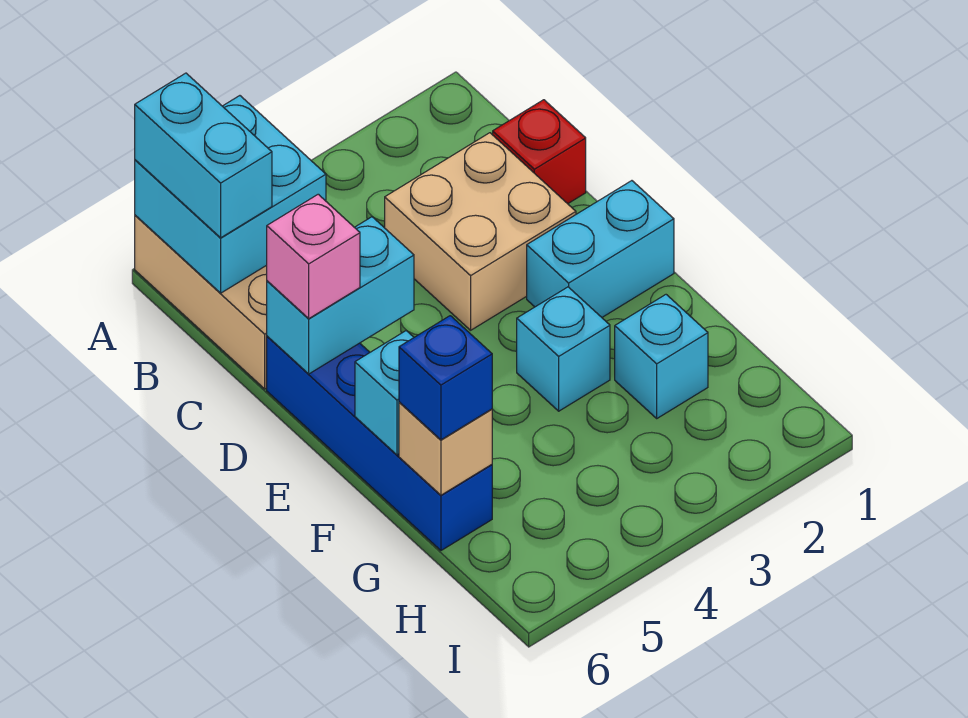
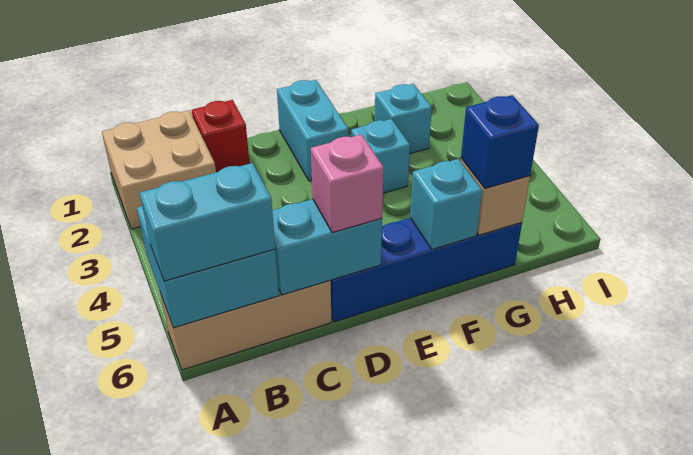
tan 2x2 brick [385,133,576,330] -> tan 2x2 brick moved to [102,110,216,229]
cyan 1x2 brick [267,217,414,374] -> cyan 1x2 brick turned to [272,199,382,295]

